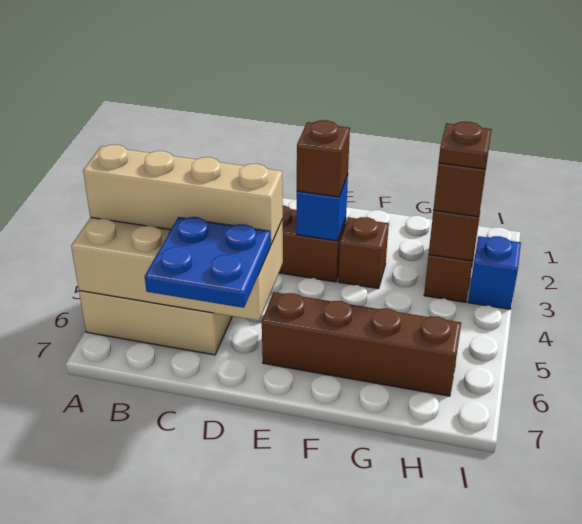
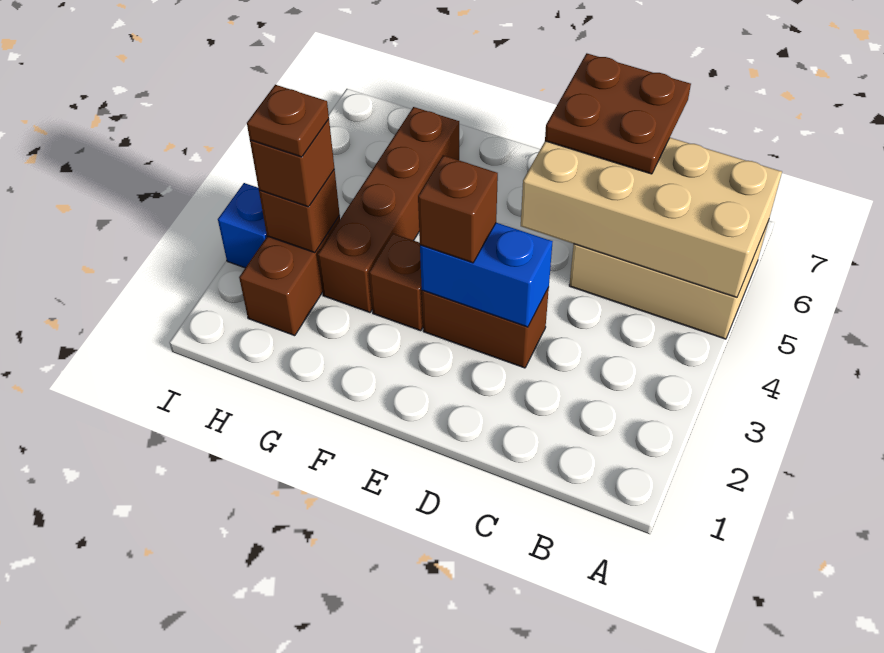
tan 1x4 brick [83,145,283,244] -> none
blue 2x2 plate [145,217,271,308] -> brown 2x2 plate [545,53,691,174]
blue 1x1 brick [297,175,348,241] -> blue 1x2 brick [420,223,553,327]
brown 1x4 brick [262,292,461,396] -> brown 1x4 brick turned to [318,107,459,312]

